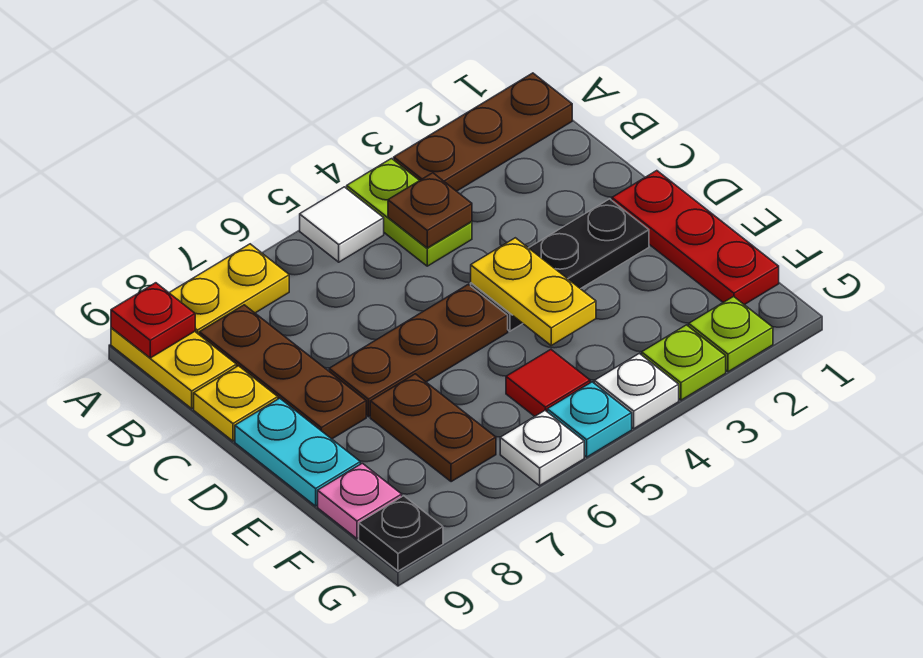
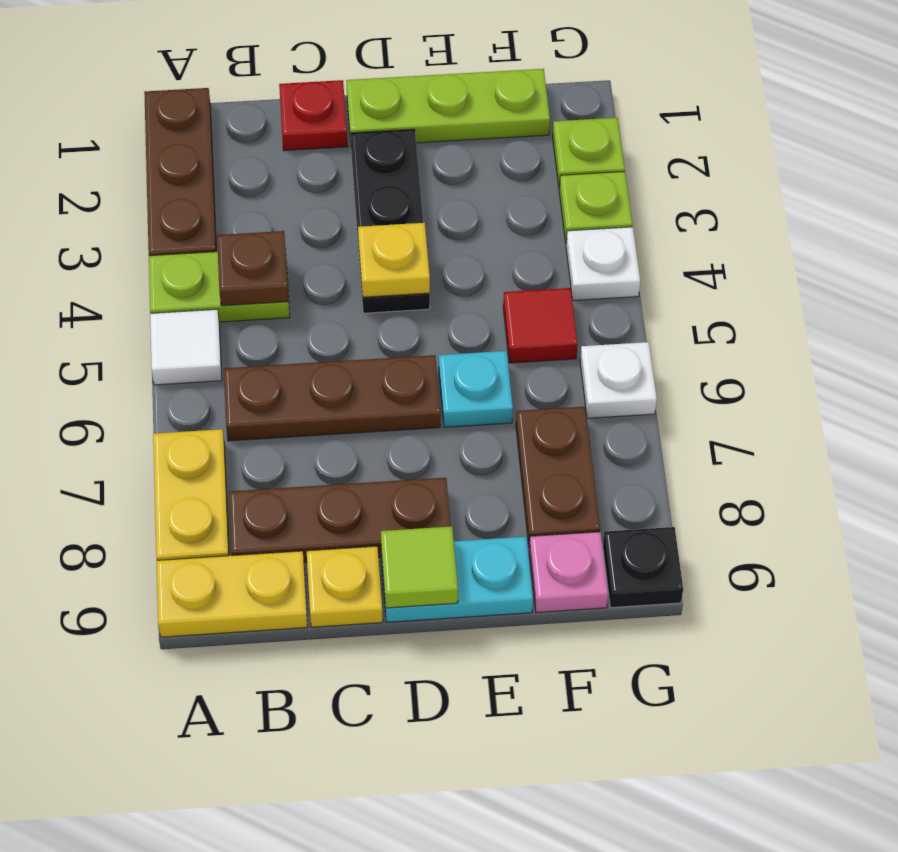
red 1x1 plate [111,283,195,358] -> red 1x1 plate moved to [279,80,348,151]
red 1x3 plate [612,171,779,305] -> lime 1x3 plate [346,69,550,143]
yellow 1x2 plate [471,238,596,345] -> yellow 1x1 plate [358,223,430,297]
brown 1x3 plate [329,284,508,417] -> brown 1x3 plate turned to [224,355,441,441]
none -> lime 1x1 tile [381,526,458,608]
brown 1x2 plate [370,374,496,482] -> brown 1x2 plate turned to [516,407,600,546]
cyan 1x1 plate [547,382,632,457] -> cyan 1x1 plate moved to [439,351,513,427]

